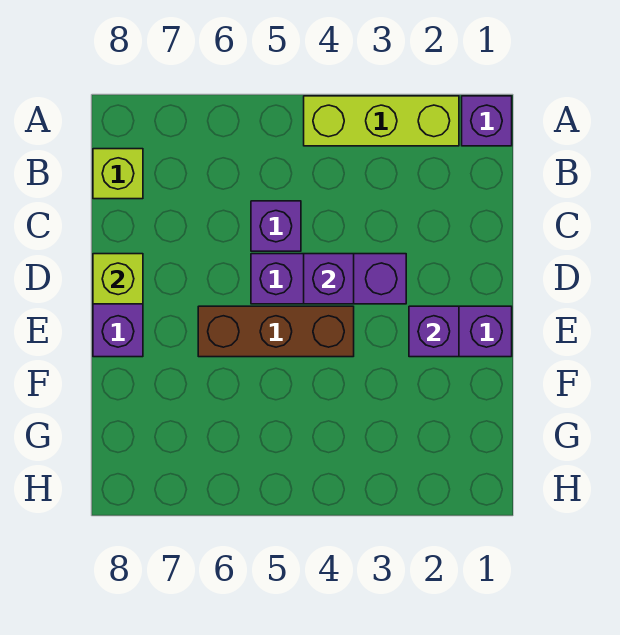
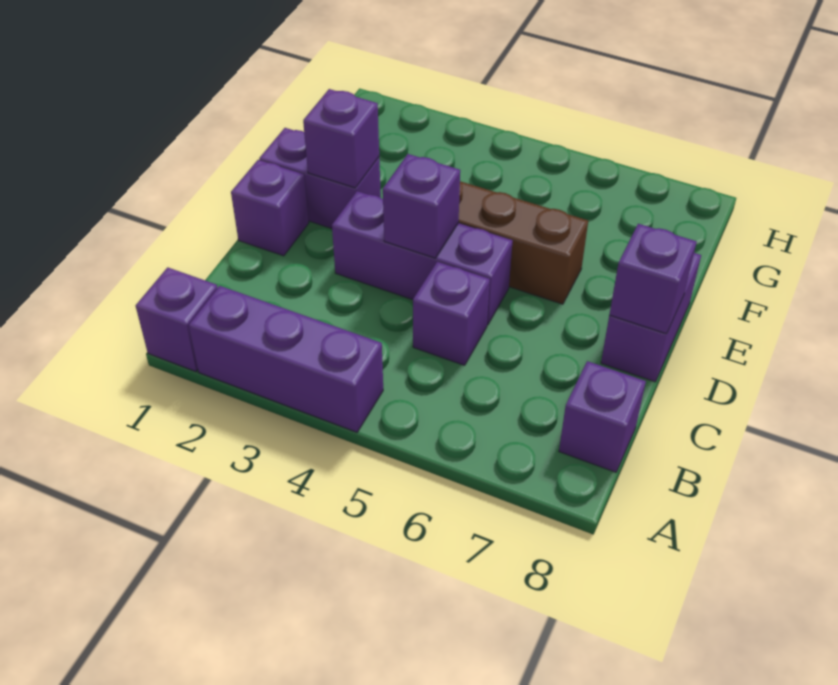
lime 1x3 brick [304,96,459,146] -> purple 1x3 brick [189,286,383,432]
lime 1x1 brick [93,149,143,199] -> purple 1x1 brick [559,361,646,472]
none -> purple 1x1 brick [231,160,309,256]
lime 1x1 brick [93,254,143,304] -> purple 1x1 brick [609,224,697,334]

